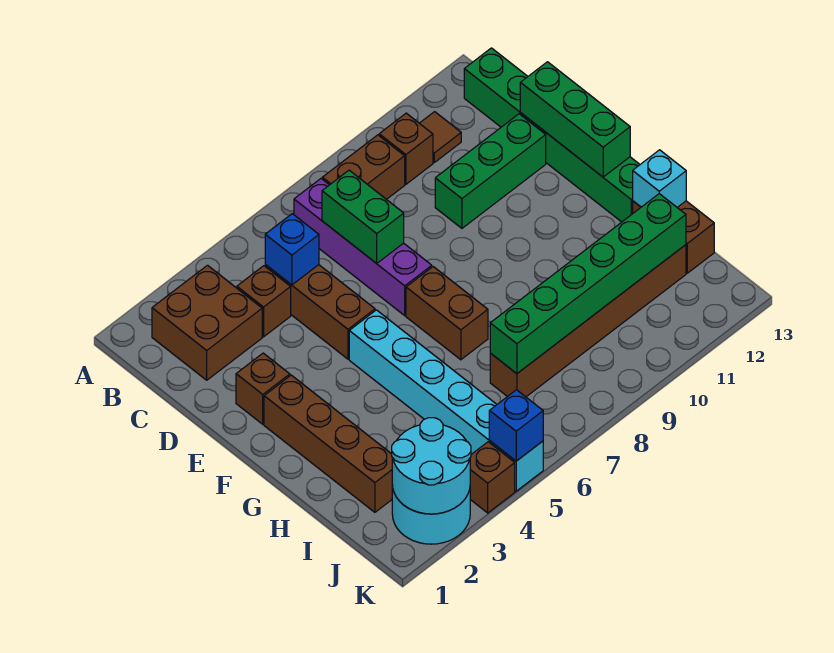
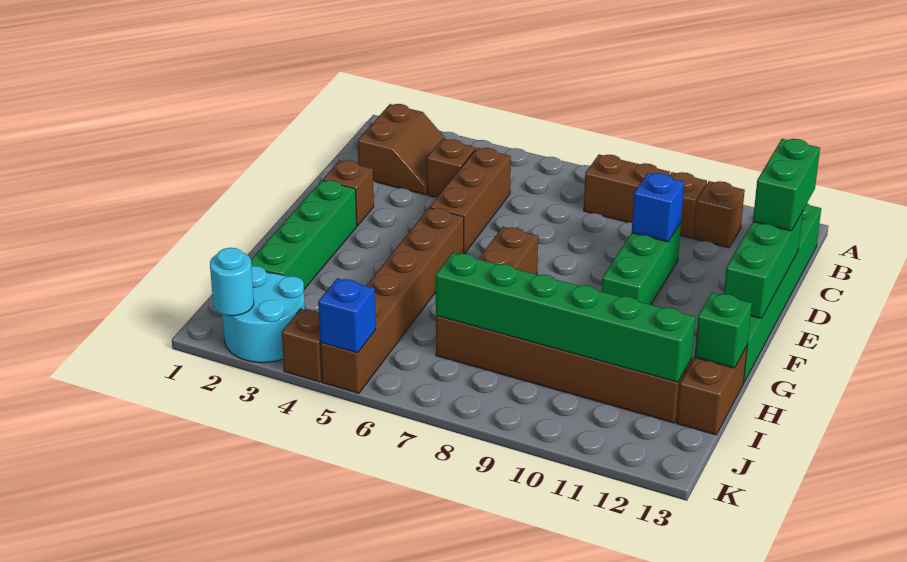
brown 2x2 brick [152,265,262,380] -> brown 2x2 slope [358,104,447,195]
purple 1x4 brick [294,179,432,316] -> none
brown 1x1 tile [420,112,461,162] -> brown 1x1 brick [694,181,745,248]
blue 1x1 brick [265,214,319,285] -> blue 1x1 brick moved to [632,173,684,242]
green 1x2 brick [322,170,404,263] -> green 1x2 brick moved to [753,139,820,231]
green 1x3 brick [435,114,546,228] -> green 1x3 brick turned to [602,223,681,305]
brown 1x4 brick [264,375,392,512] -> green 1x4 brick [251,180,357,289]
cyan 1x6 brick [349,310,543,491] -> brown 1x6 brick [320,208,464,393]
cyan 1x1 brick [633,150,686,207] -> green 1x1 brick [695,293,752,368]
cyan 2x2 round brick [392,418,471,514] -> cyan 1x1 round brick [210,248,254,316]

